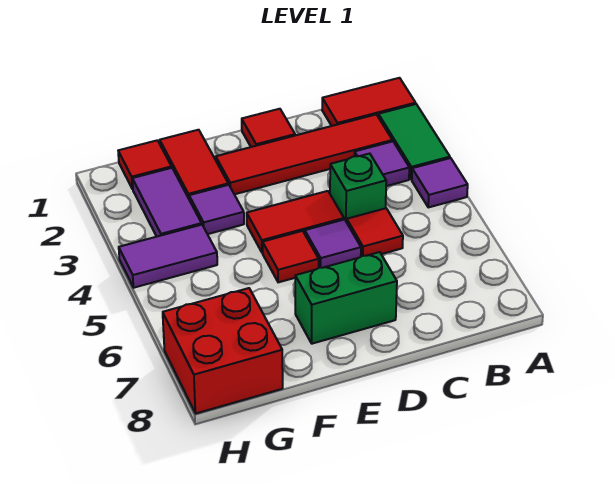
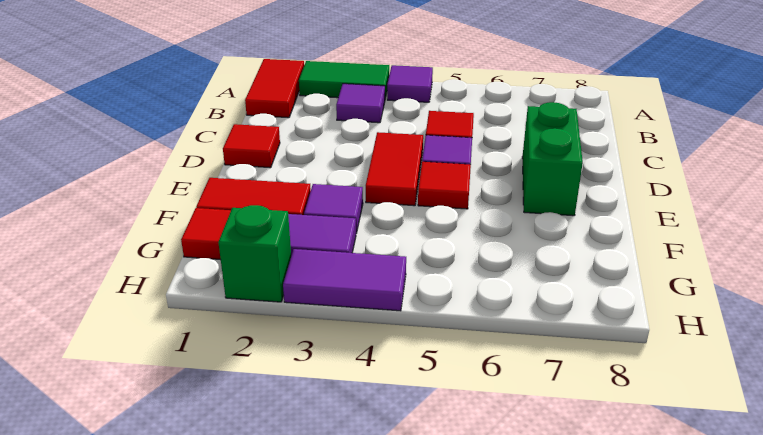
red 1x4 tile [216,115,392,194] -> none
green 1x1 brick [330,154,386,222] -> green 1x1 brick moved to [218,205,291,302]
purple 1x2 tile [119,225,217,288] -> purple 1x2 tile turned to [283,249,406,311]
red 2x2 brick [163,288,283,413] -> none

